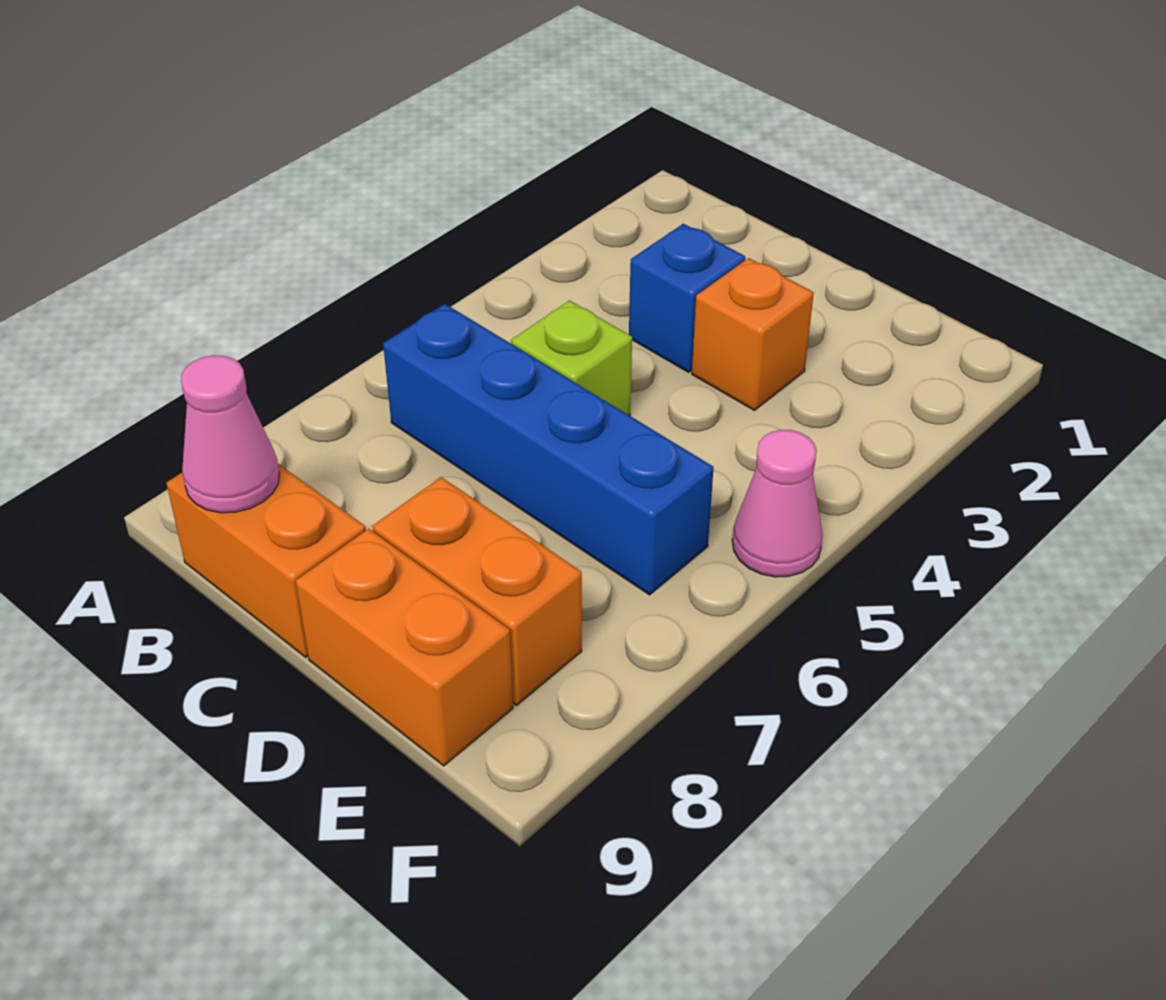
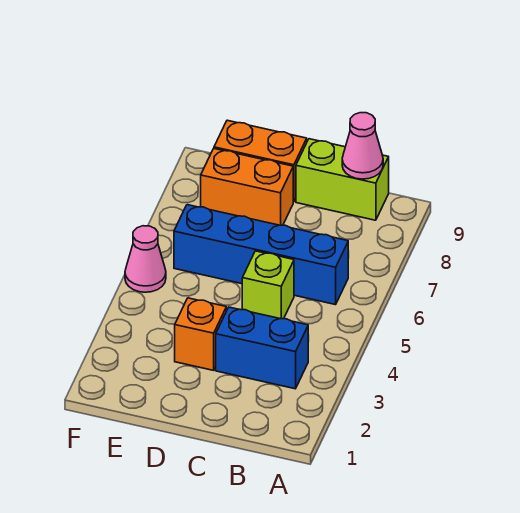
orange 1x2 brick [166,464,366,657] -> lime 1x2 brick [296,139,389,220]
blue 1x1 brick [629,224,745,372] -> blue 1x2 brick [216,307,308,389]

